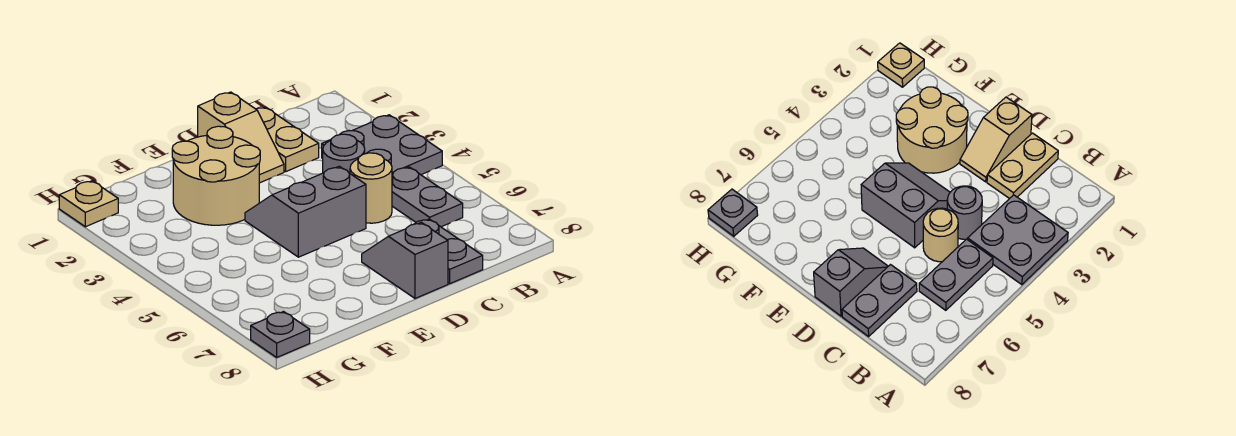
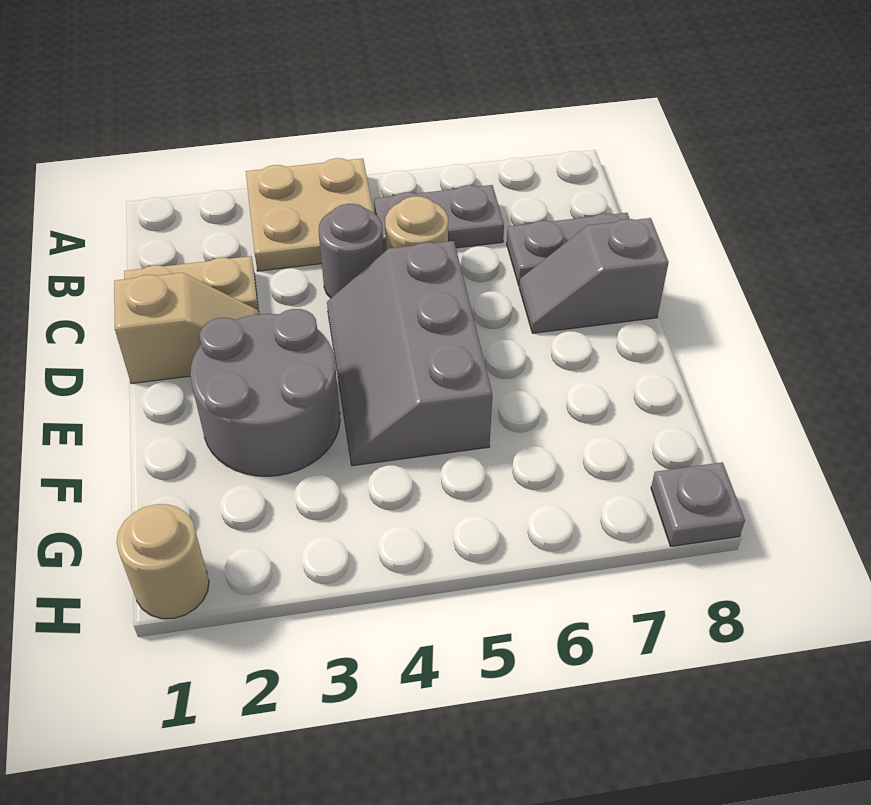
grey 2x2 plate [322,115,442,175] -> tan 2x2 plate [246,158,374,271]
grey 2x2 slope [245,166,366,257] -> grey 2x3 slope [327,241,492,466]
tan 2x2 round brick [172,126,260,225] -> grey 2x2 round brick [190,309,340,476]
tan 1x1 plate [59,181,118,227] -> tan 1x1 round brick [117,504,209,619]

